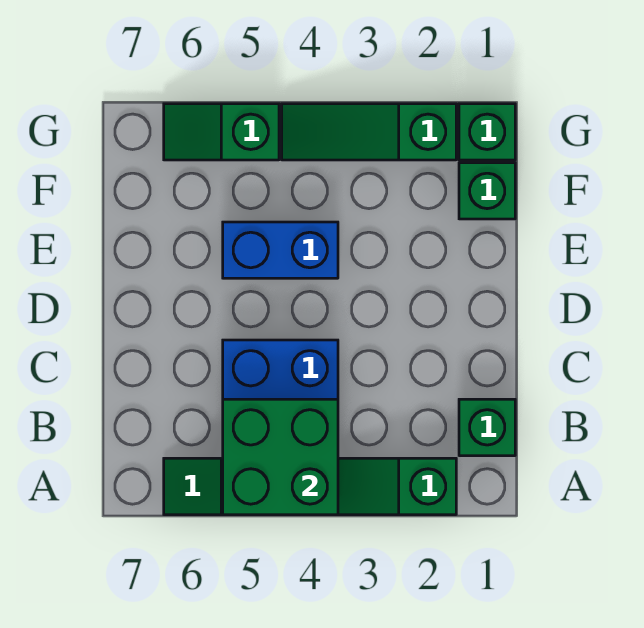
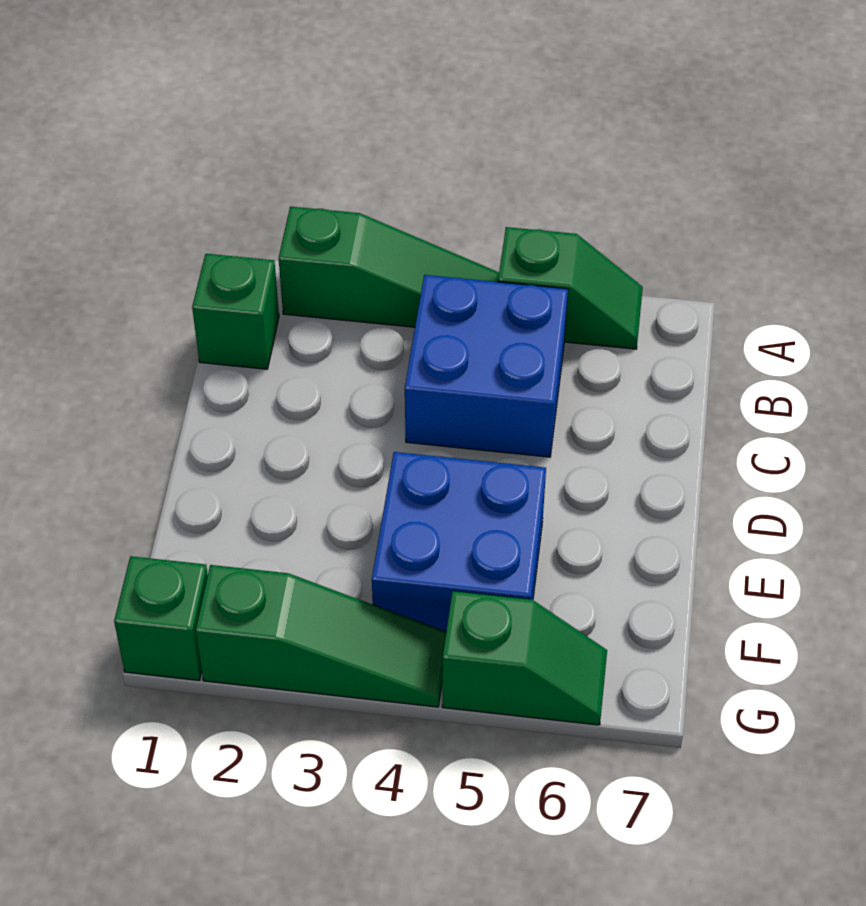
green 2x2 brick [223,399,338,515] -> none
blue 1x2 brick [223,222,338,278] -> blue 2x2 brick [372,452,546,632]
green 1x1 brick [459,163,515,219] -> none

